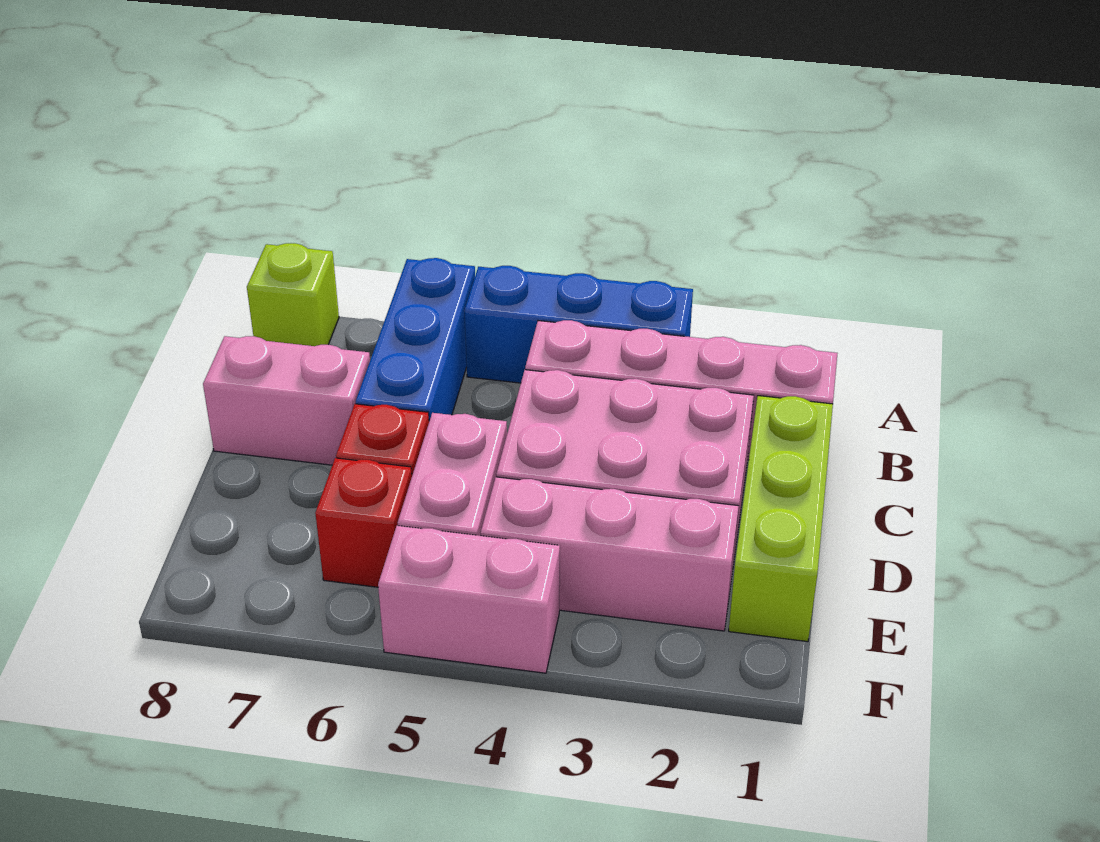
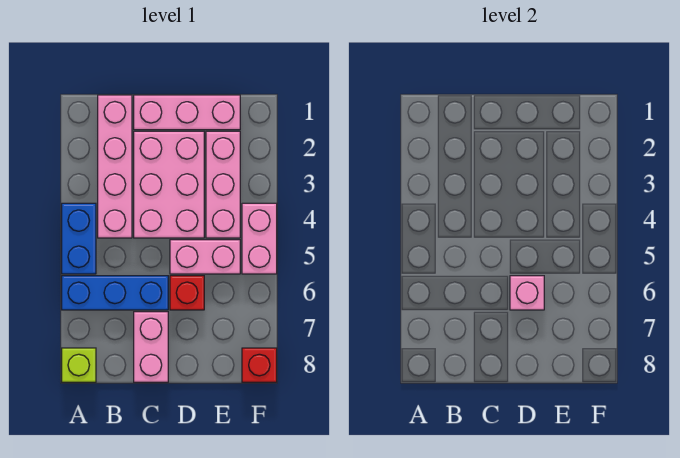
blue 1x3 brick [464,266,693,383] -> blue 1x2 brick [62,203,96,274]
lime 1x3 brick [729,396,833,642] -> pink 1x3 brick [134,95,240,130]
none -> pink 1x1 brick [510,276,544,310]
red 1x1 brick [315,458,412,587] -> red 1x1 brick moved to [242,348,277,382]

